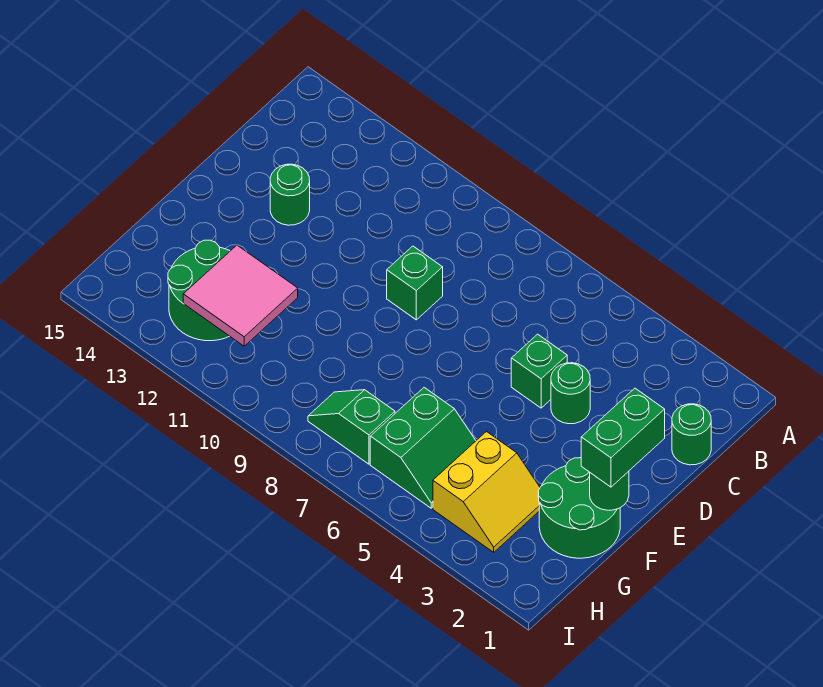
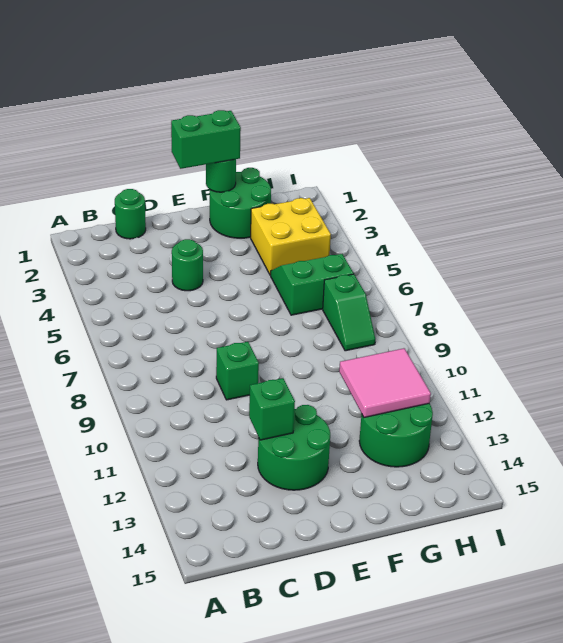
green 1x1 brick [511,334,567,408] -> green 1x1 brick moved to [249,378,295,440]
green 1x1 round brick [270,164,310,225] -> green 2x2 round brick [258,405,330,490]
yellow 2x2 slope [433,432,540,552] -> yellow 2x2 brick [251,198,331,275]

